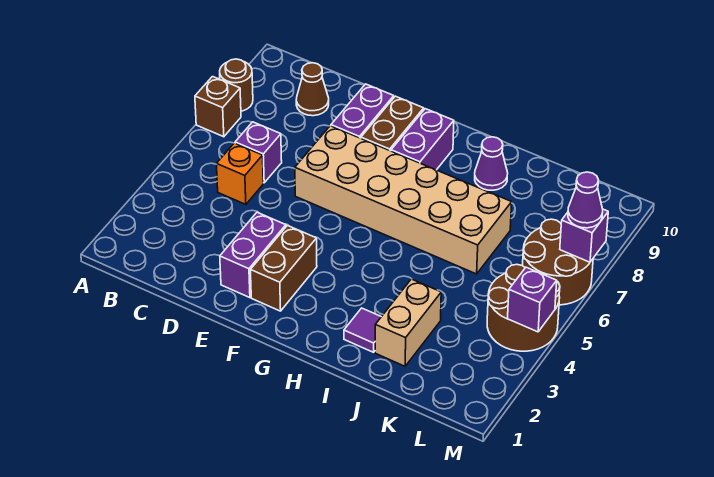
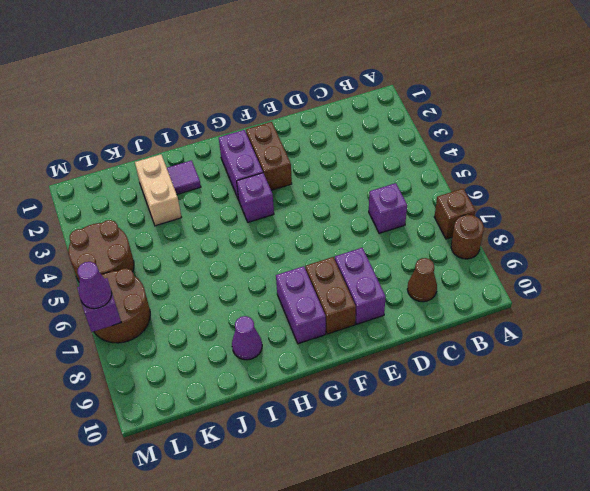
orange 1x1 brick [217,143,263,204] -> none
purple 1x2 brick [220,212,286,298] -> purple 1x2 brick moved to [219,130,263,200]
tan 2x6 brick [295,126,512,274] -> none
purple 1x1 brick [508,267,557,332] -> purple 1x1 brick moved to [237,173,274,222]

